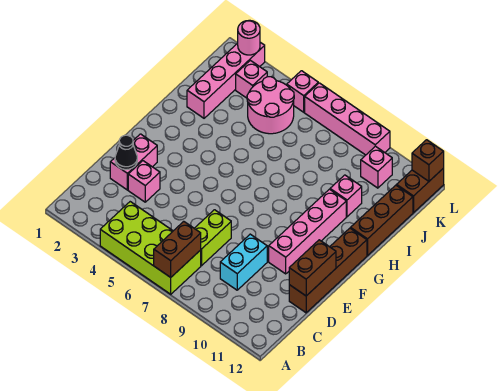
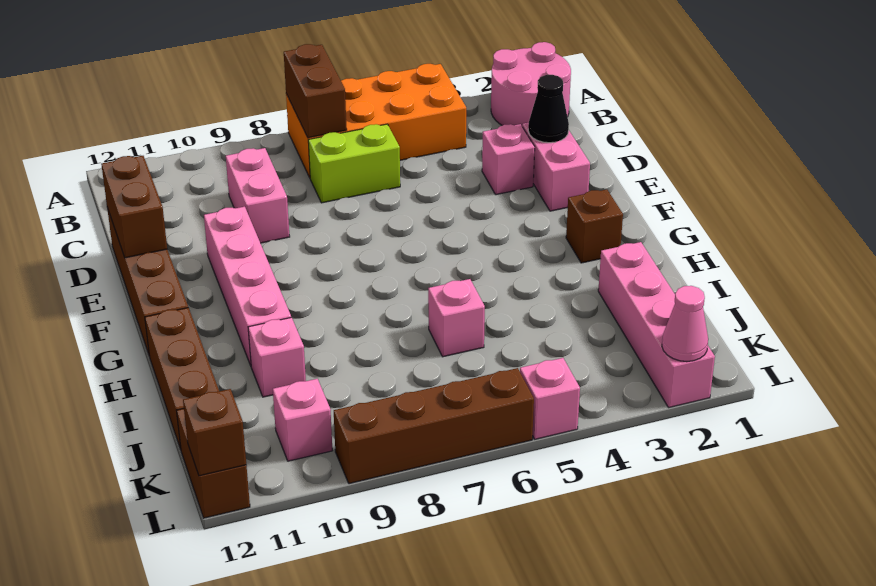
lime 2x4 brick [100,202,201,294] -> orange 2x4 brick [286,64,466,177]
lime 1x2 brick [194,210,231,266] -> lime 1x2 brick turned to [308,124,400,203]
cyan 1x2 brick [220,234,267,290] -> pink 1x2 brick [226,148,290,243]
none -> brown 1x1 brick [566,189,623,263]
pink 2x2 round brick [247,77,294,134] -> pink 2x2 round brick moved to [491,42,571,125]
pink 1x1 brick [236,60,267,98] -> pink 1x1 brick moved to [428,279,485,357]
pink 1x1 round brick [238,20,260,55] -> pink 1x1 cone [662,286,708,361]
pink 1x4 brick [305,83,390,155] -> brown 1x4 brick [334,368,534,484]

